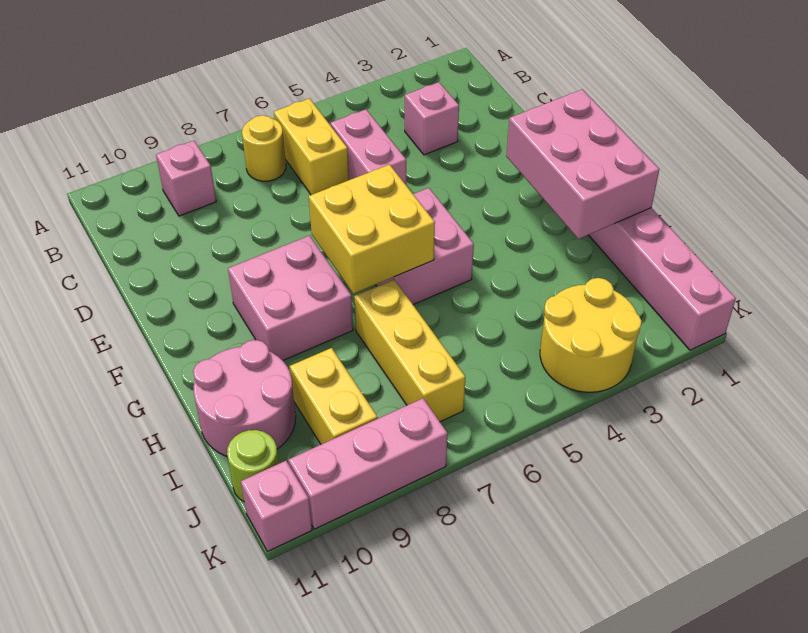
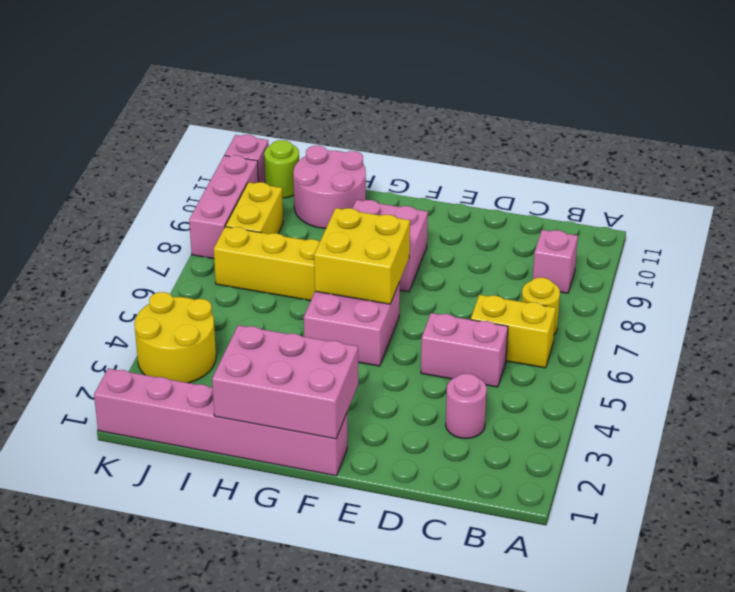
pink 1x1 brick [405,82,459,155] -> pink 1x1 round brick [446,374,487,439]
yellow 1x2 brick [290,348,378,444] -> yellow 1x2 brick turned to [226,182,283,234]

